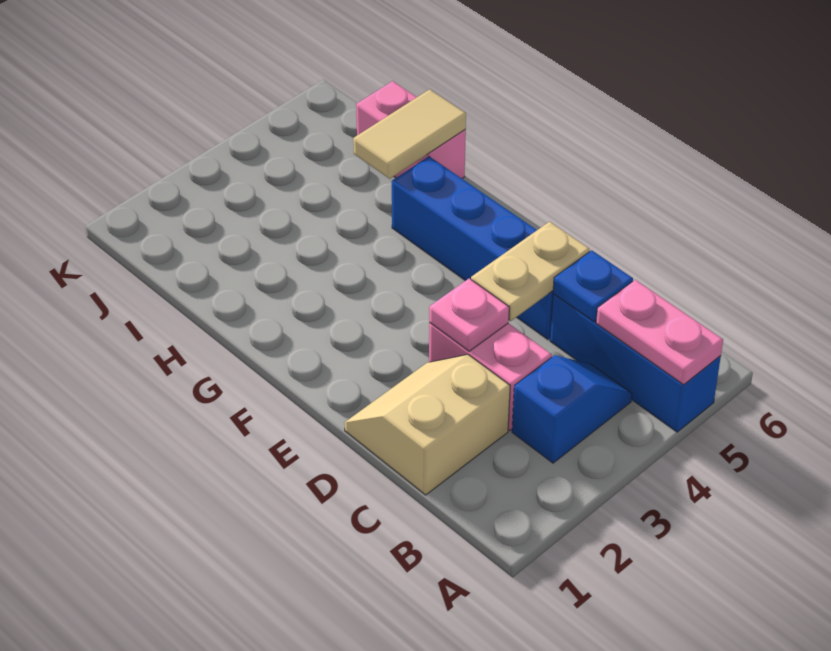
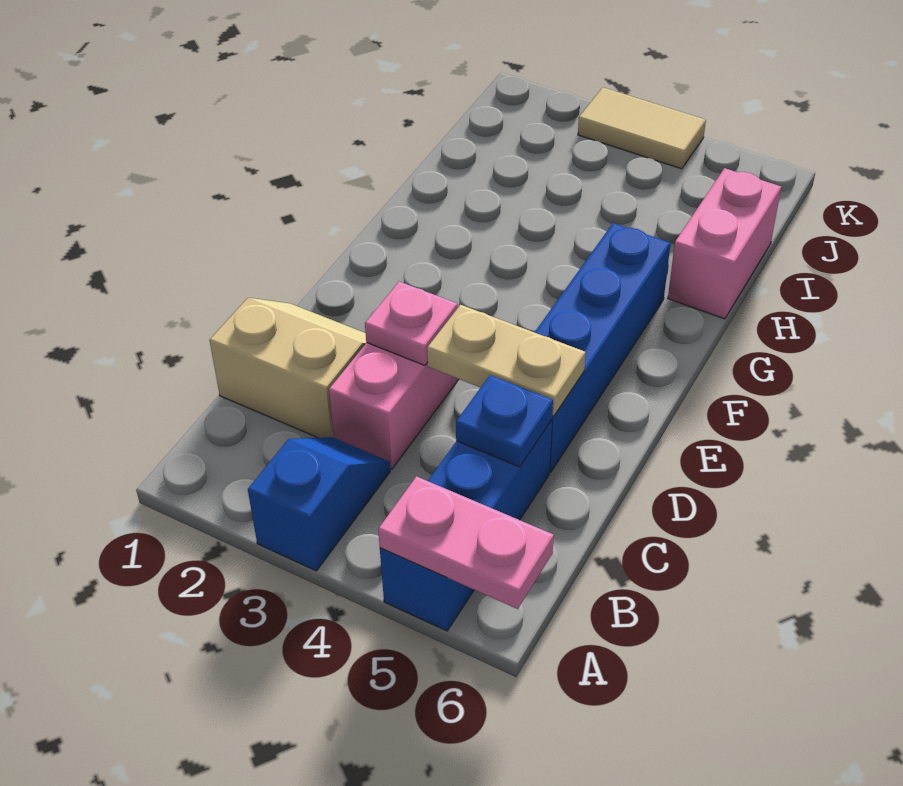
pink 1x2 plate [596,280,723,385] -> pink 1x2 plate turned to [378,476,554,609]
blue 1x2 slope [512,355,632,463] -> blue 1x2 slope turned to [248,437,390,571]
tan 1x2 tile [353,89,466,179] -> tan 1x2 tile moved to [578,87,706,169]

